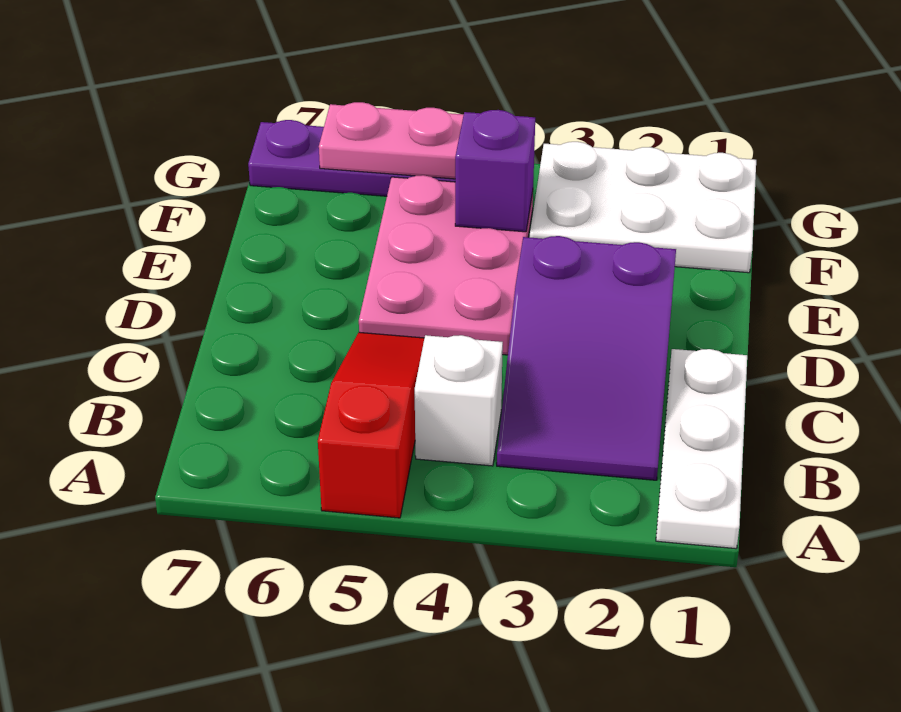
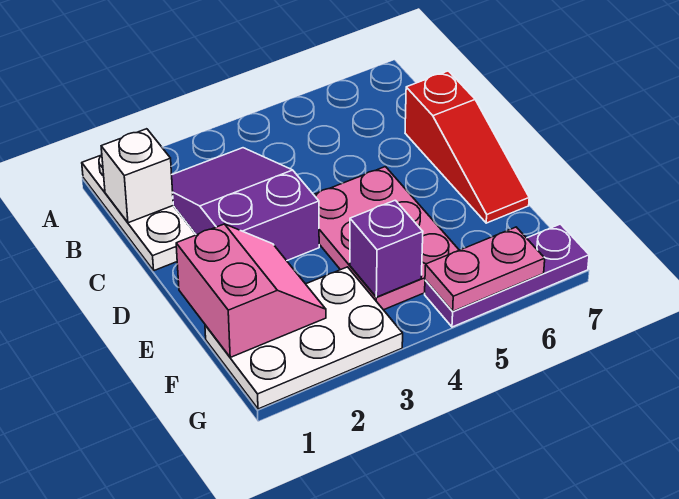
red 1x3 slope [318,332,424,518] -> red 1x3 slope moved to [405,71,529,223]
white 1x1 brick [415,335,503,466] -> white 1x1 brick moved to [101,129,173,223]
none -> pink 2x2 slope [176,224,326,357]

